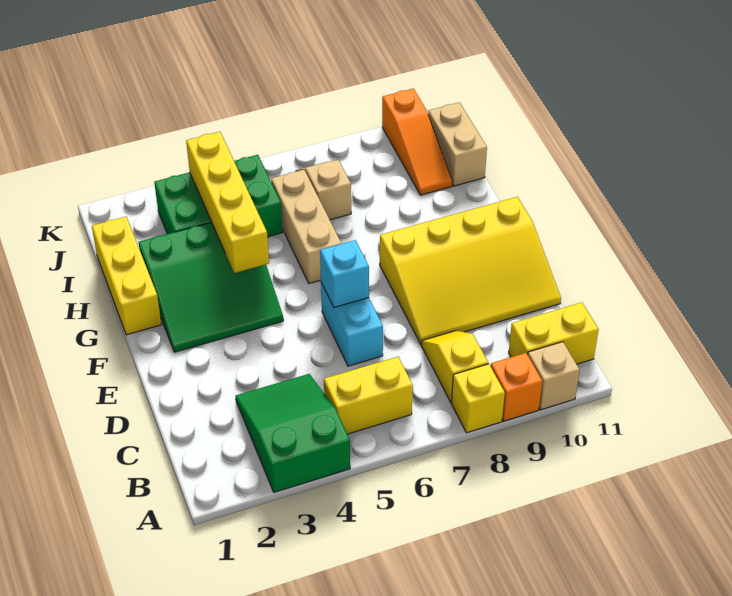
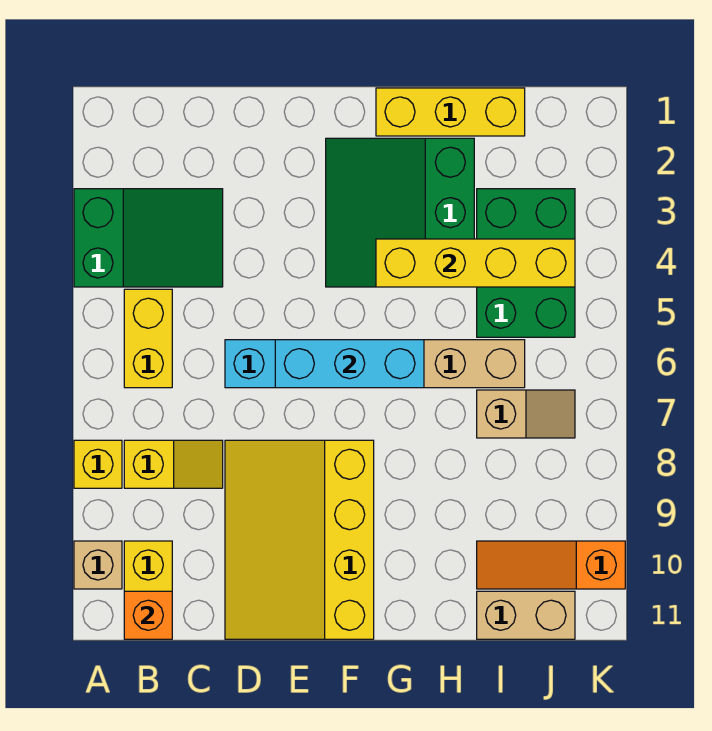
orange 1x1 brick [491,353,542,421] -> orange 1x1 brick moved to [124,591,172,639]
cyan 1x1 brick [320,240,369,307] -> cyan 1x3 brick [275,340,424,388]

